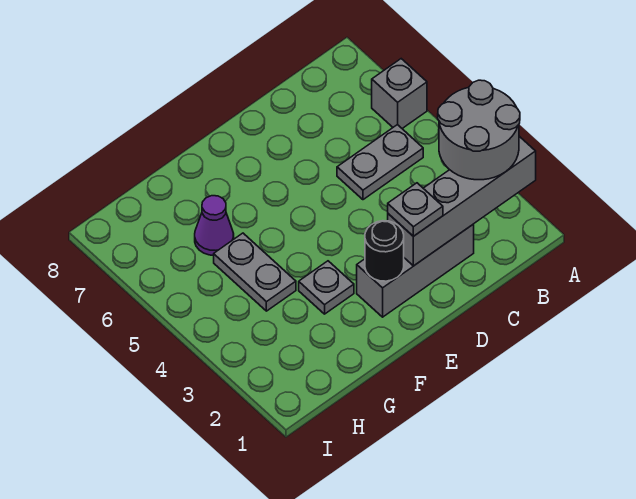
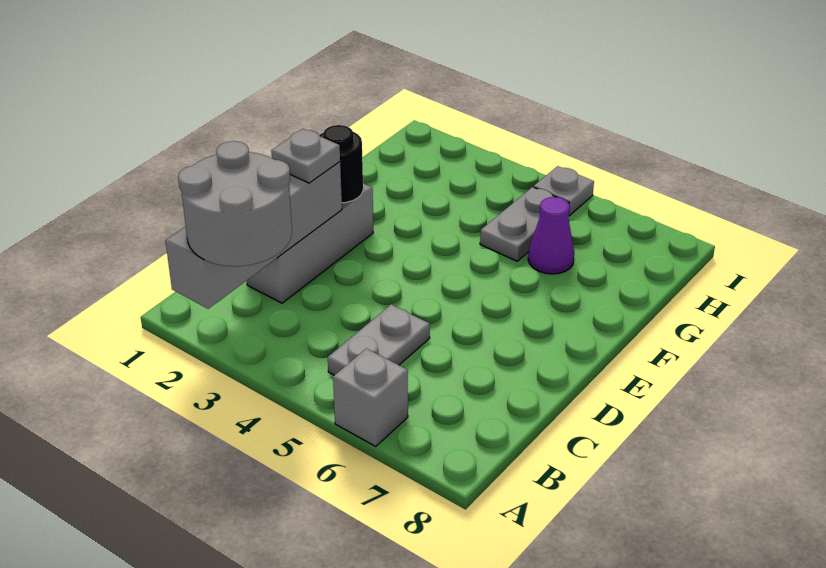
grey 1x1 plate [299,261,354,314] -> grey 1x1 plate moved to [534,166,594,216]
grey 1x2 plate [214,233,296,311] -> grey 1x2 plate turned to [480,187,569,261]

